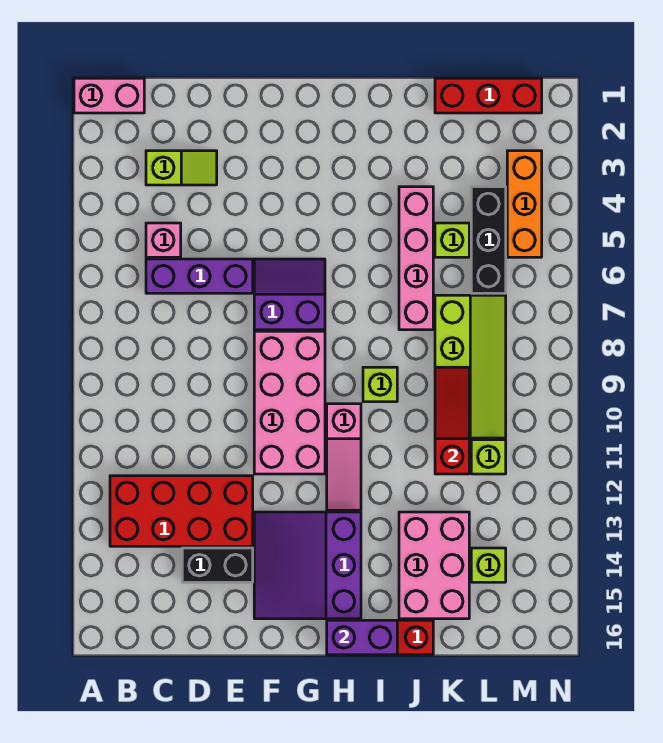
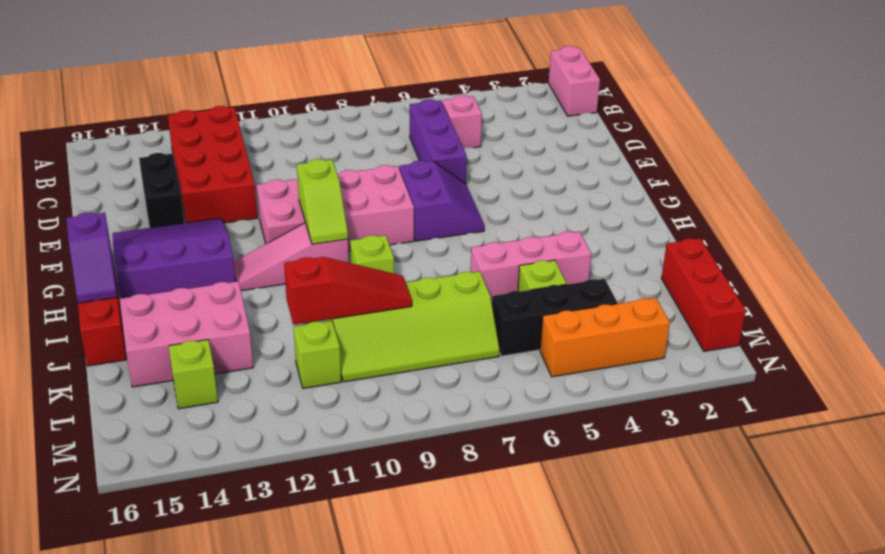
lime 1x2 slope [146,151,217,185] -> lime 1x2 slope moved to [297,159,348,244]
purple 1x2 brick [327,620,397,655] -> purple 1x2 slope [67,213,117,303]
pink 1x4 brick [399,187,433,330] -> pink 1x3 brick [471,232,591,302]

